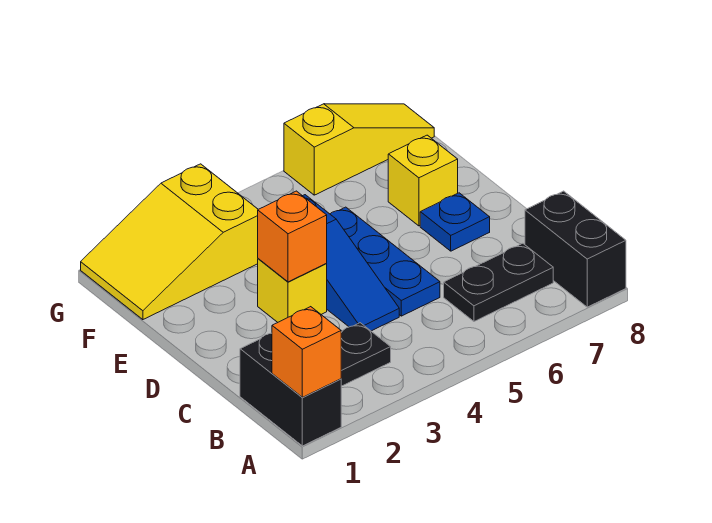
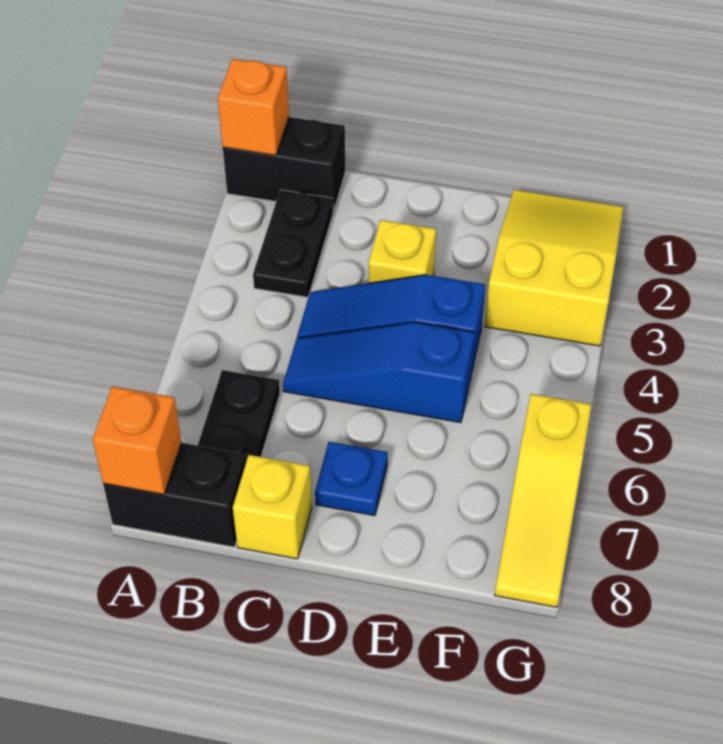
blue 1x3 plate [330,207,440,316] -> blue 1x3 slope [283,322,475,423]
orange 1x1 brick [258,191,327,282] -> orange 1x1 brick moved to [93,386,182,494]
yellow 1x1 brick [388,135,458,226] -> yellow 1x1 brick moved to [233,455,312,559]

